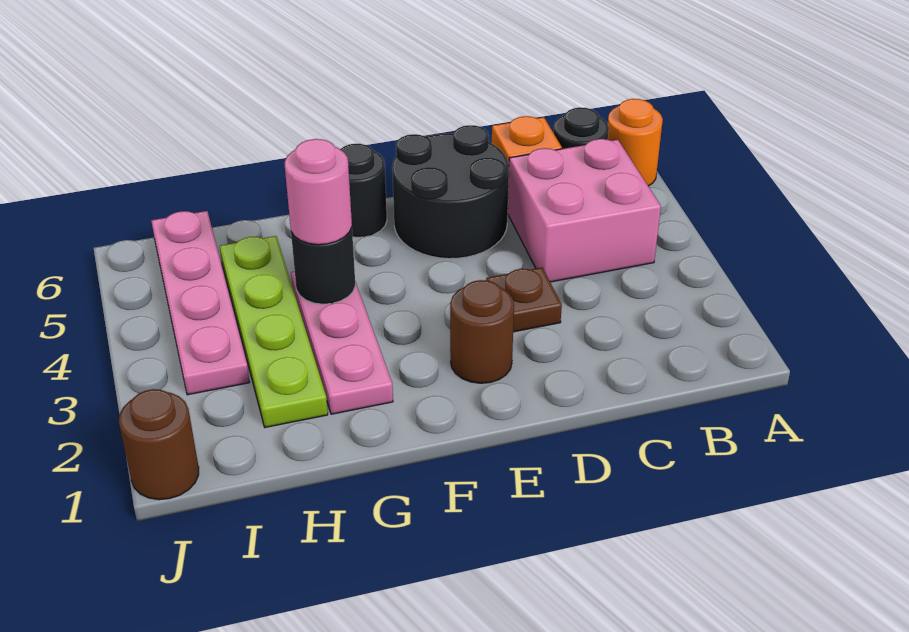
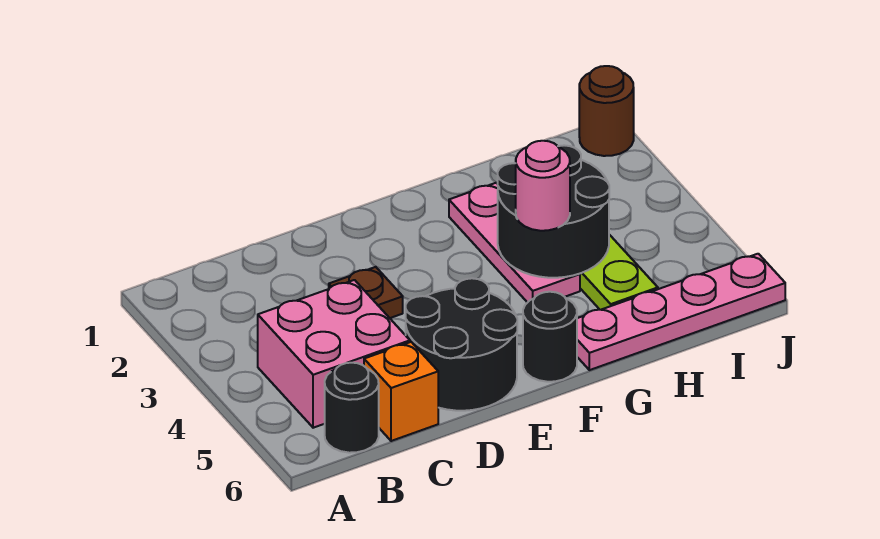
orange 1x1 round brick [608,99,663,186] -> none
brown 1x1 round brick [450,280,514,383] -> none
black 1x1 round brick [291,228,355,304] -> black 2x2 round brick [498,145,609,278]
pink 1x4 plate [151,211,249,395] -> pink 1x4 plate turned to [577,254,785,370]

